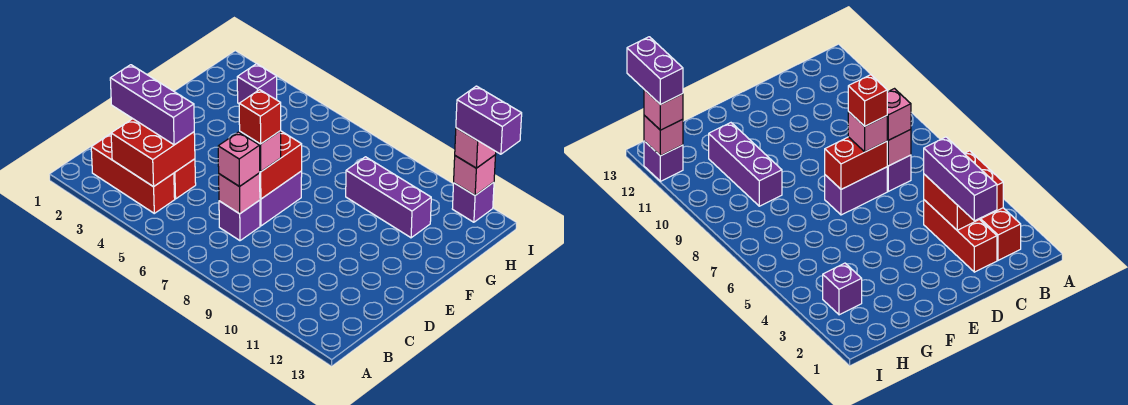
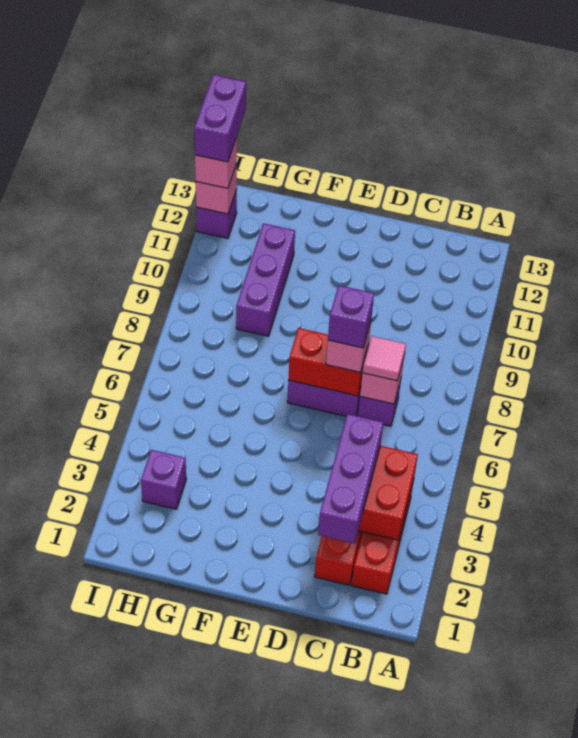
pink 1x1 brick [218,132,260,187] -> pink 1x1 tile [363,336,406,381]
red 1x1 brick [239,90,281,144] -> purple 1x1 brick [328,285,374,348]

